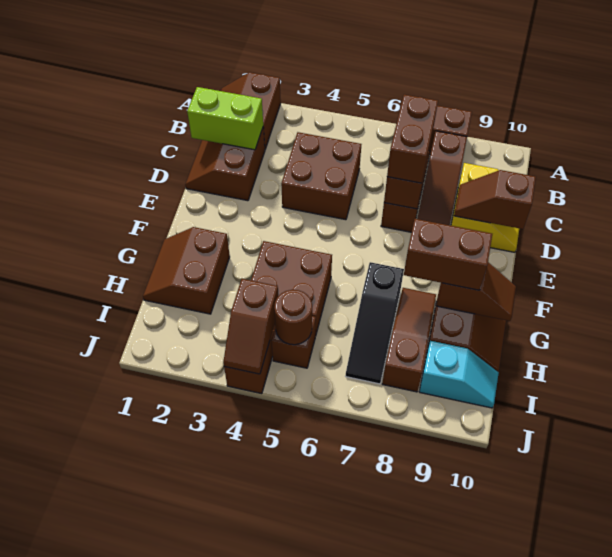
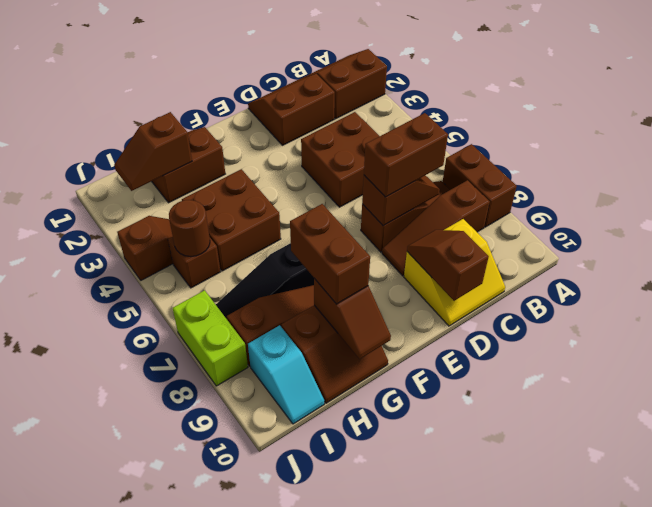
lime 1x2 brick [187,87,263,150] -> lime 1x2 brick moved to [173,290,248,386]
brown 1x2 slope [223,279,278,374] -> brown 1x2 slope moved to [114,112,192,191]

